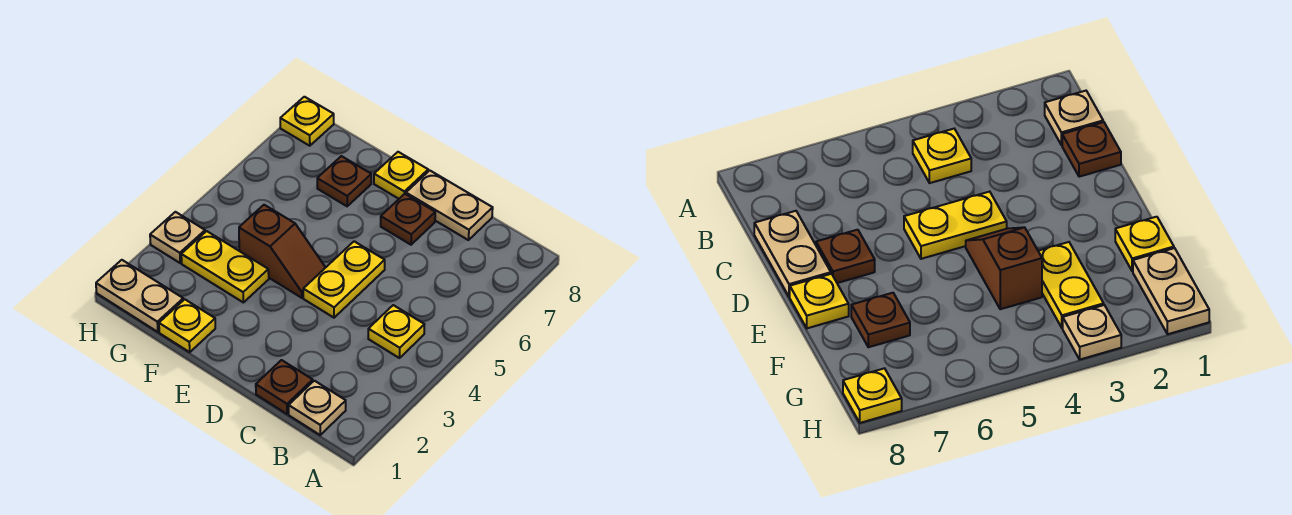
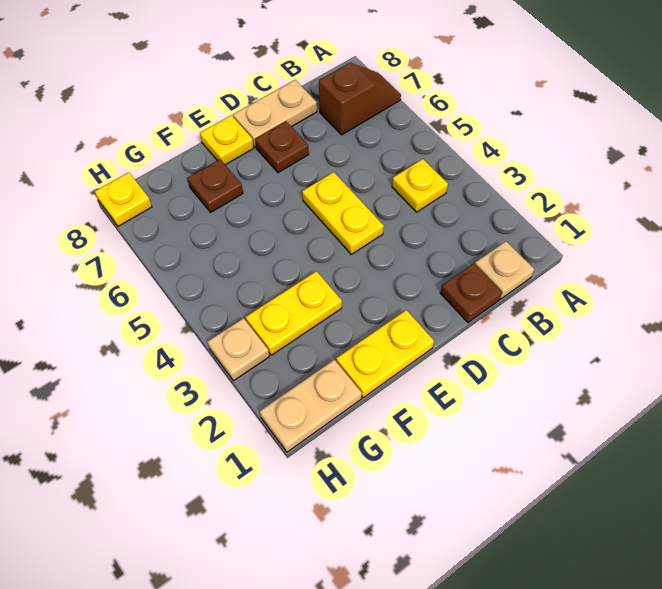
brown 1x2 slope [239,205,326,298] -> brown 1x2 slope moved to [319,63,401,135]
yellow 1x1 plate [159,299,215,352] -> yellow 1x2 plate [336,310,434,398]

